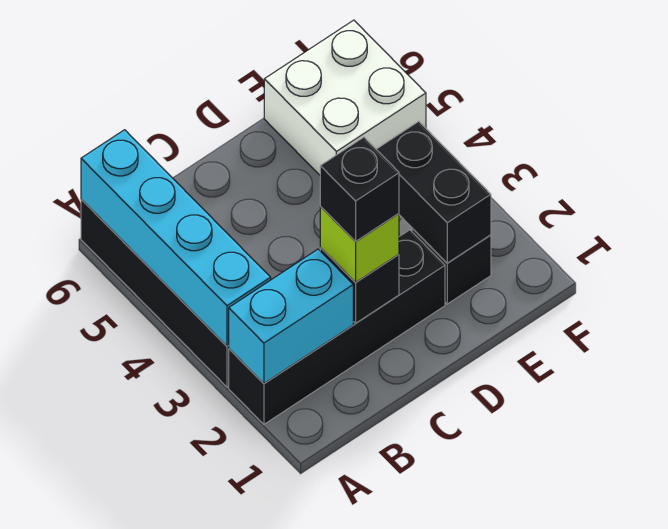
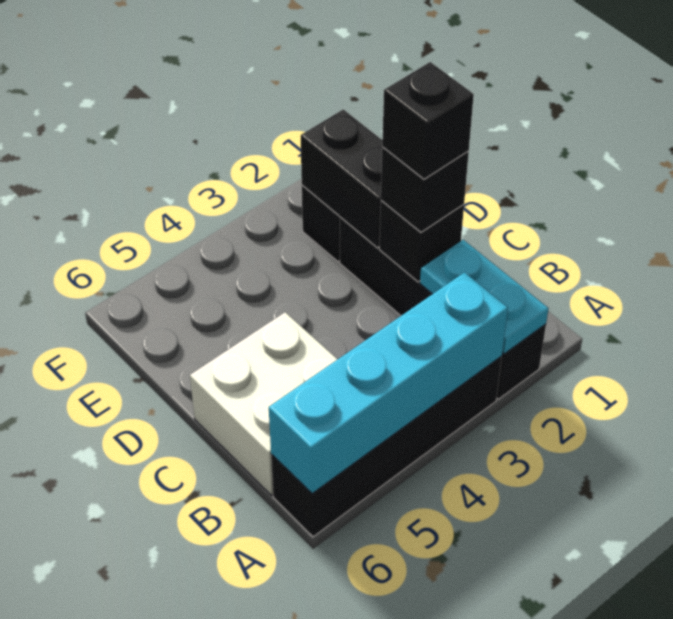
cyan 1x2 brick [228,249,353,383] -> cyan 1x2 plate [420,240,549,354]
lime 1x1 brick [320,207,399,282] -> black 1x1 brick [381,147,469,232]
black 1x2 brick [376,121,491,263] -> black 1x2 brick turned to [301,109,382,248]
white 2x2 brick [264,20,426,175] -> white 2x2 brick moved to [190,312,337,496]

